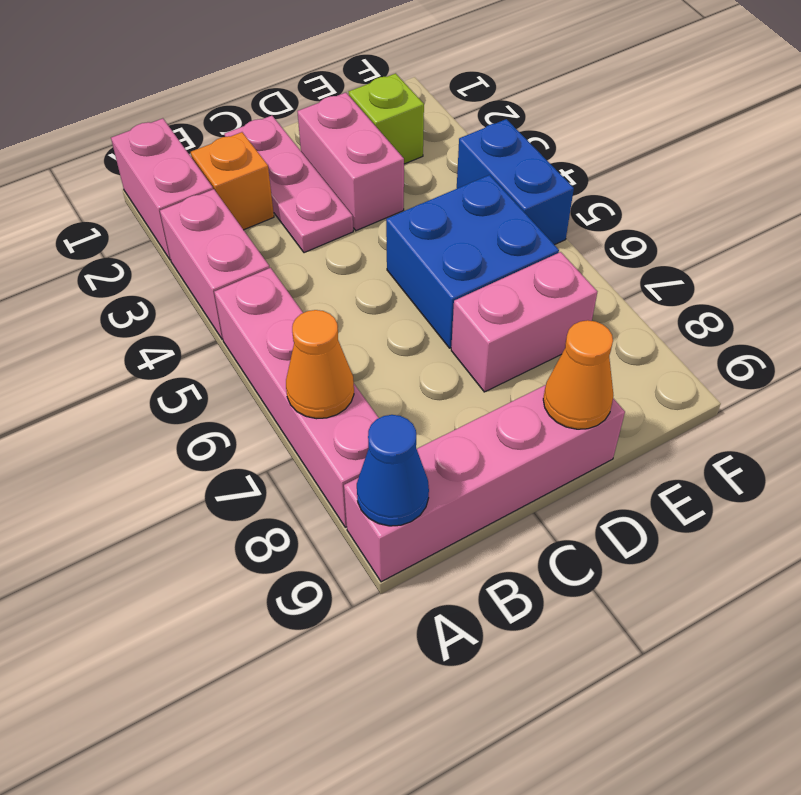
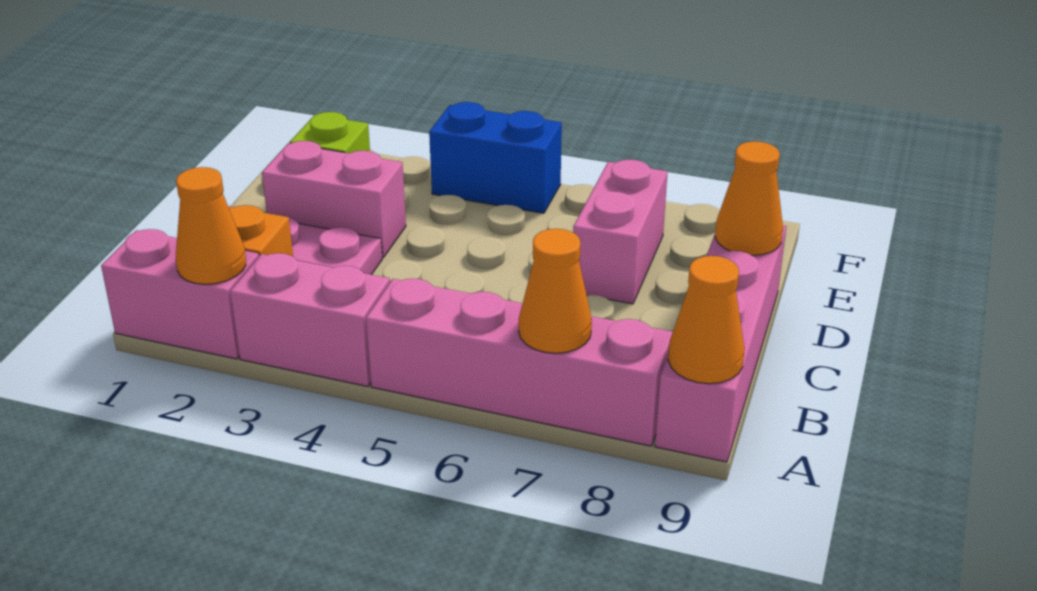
none -> orange 1x1 cone [176,167,246,284]
blue 1x1 cone [357,415,429,526] -> orange 1x1 cone [668,256,744,384]
blue 2x2 brick [386,175,559,348] -> none

